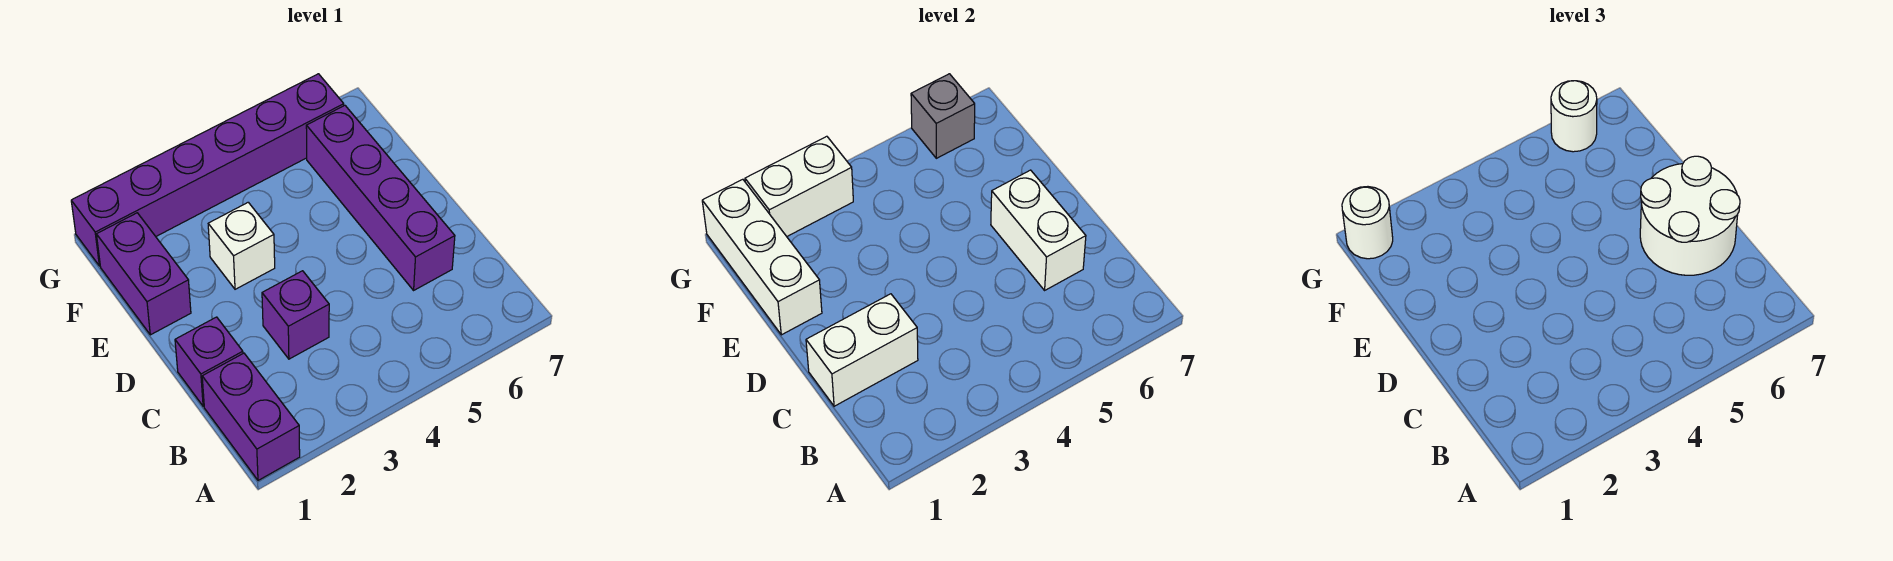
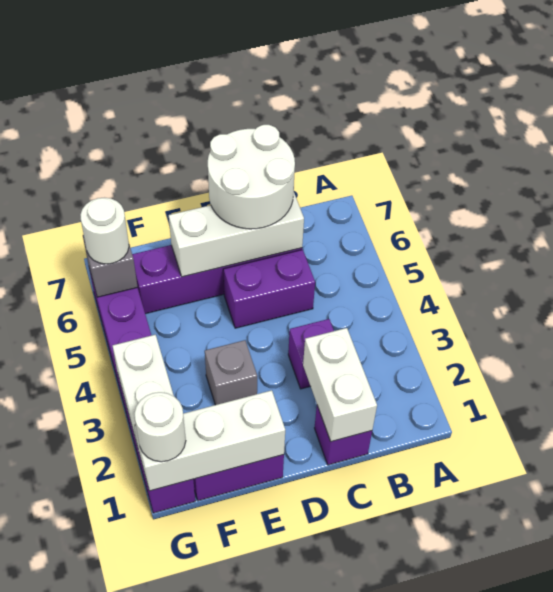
purple 1x2 brick [202,353,300,480] -> purple 1x2 brick moved to [223,250,315,328]
white 1x2 brick [991,170,1086,290] -> white 1x3 brick [169,193,304,277]
white 1x1 brick [208,202,275,289] -> grey 1x1 brick [205,340,257,405]

